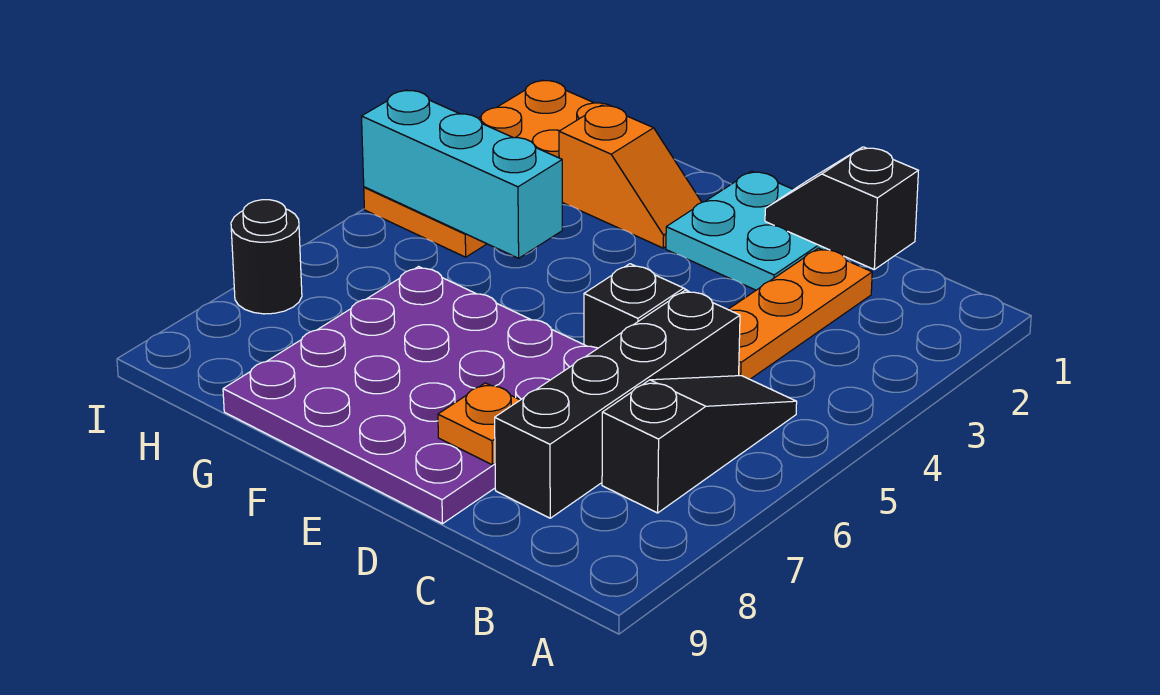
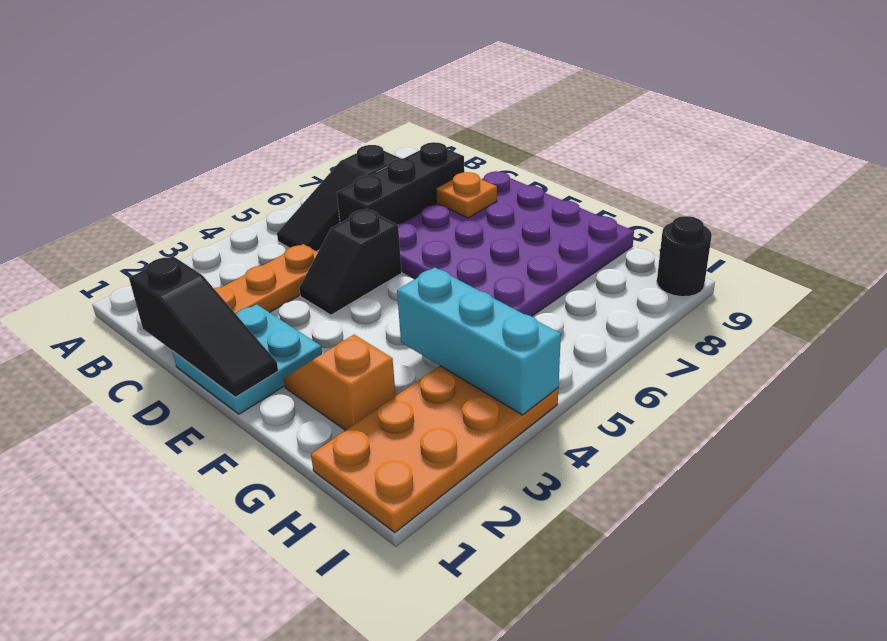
black 1x2 slope [765,147,918,269] -> black 1x3 slope [129,256,278,397]
black 1x4 brick [495,290,740,518] -> black 1x3 brick [337,142,464,224]
black 1x1 round brick [231,200,302,314] -> black 1x1 round brick moved to [657,216,712,297]

